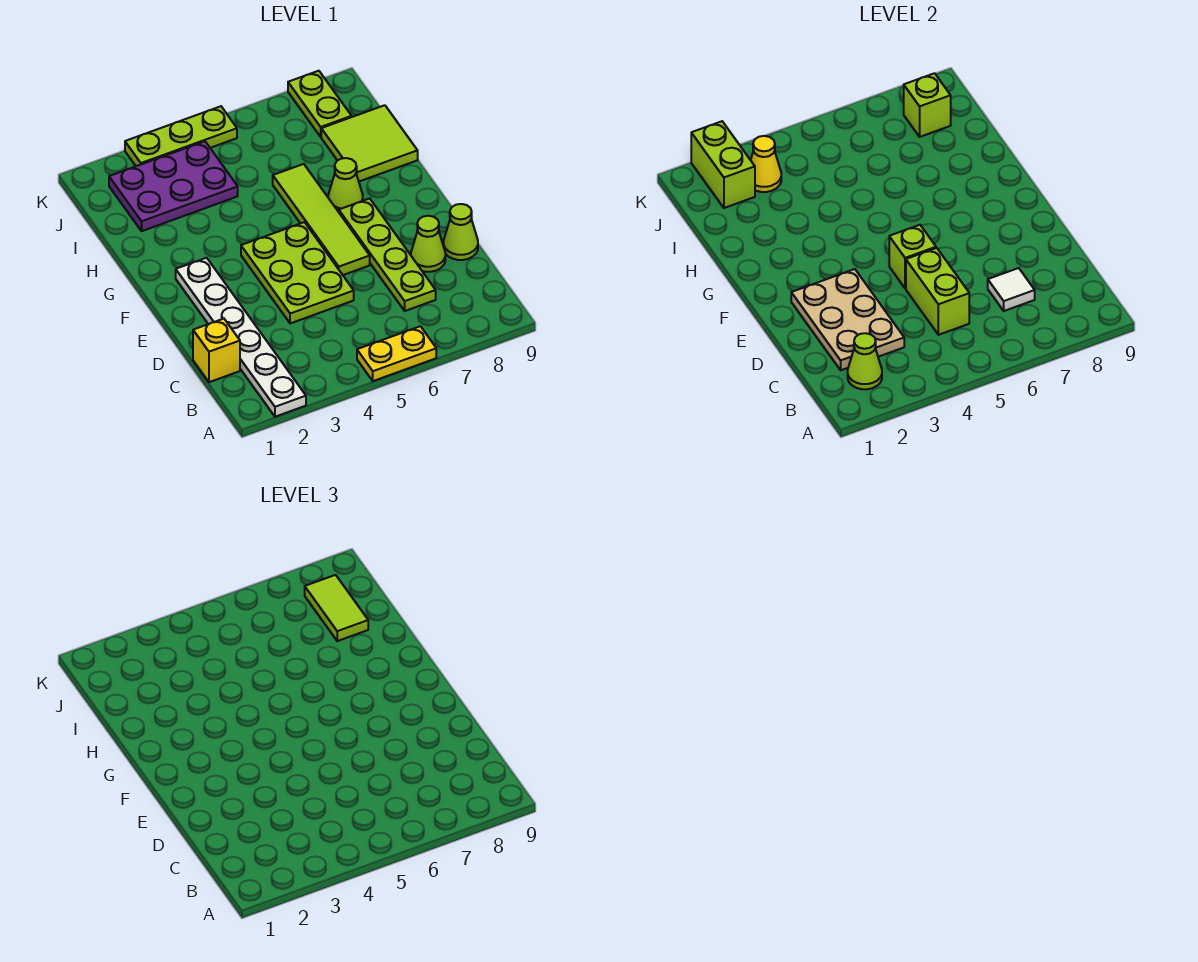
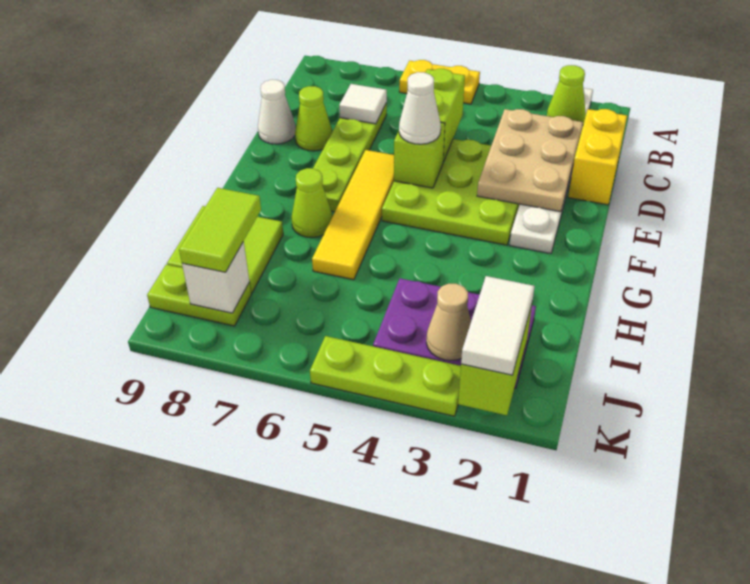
yellow 1x1 brick [193,319,240,382] -> yellow 1x2 brick [568,109,627,205]
lime 2x3 plate [241,222,354,324] -> lime 3x3 plate [382,139,520,245]
lime 1x1 cone [444,204,478,260] -> white 1x1 cone [258,80,296,144]
none -> white 1x1 cone [399,72,441,144]
lime 1x4 tile [273,164,370,275] -> yellow 1x4 tile [312,150,394,280]
none -> white 1x2 tile [461,276,535,375]
yellow 1x1 cone [751,136,781,192] -> tan 1x1 cone [426,284,471,361]
lime 1x2 plate [288,71,352,137] -> lime 1x2 plate turned to [147,265,251,326]
lime 1x1 brick [904,73,951,137] -> white 1x1 brick [182,242,249,313]

